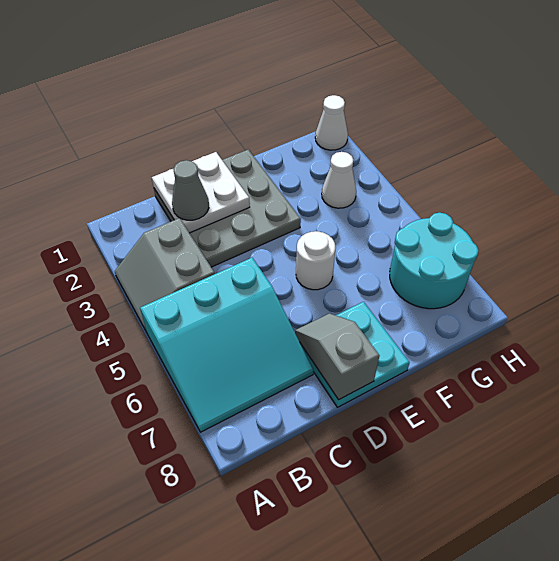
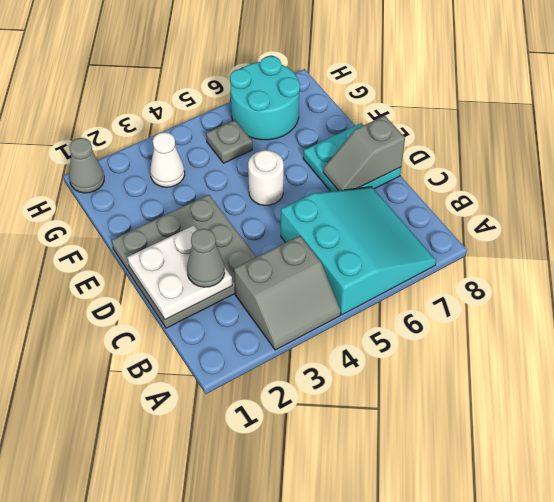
none -> grey 1x1 plate [206,120,252,163]
white 1x1 cone [315,95,348,150] -> grey 1x1 cone [69,138,104,193]

